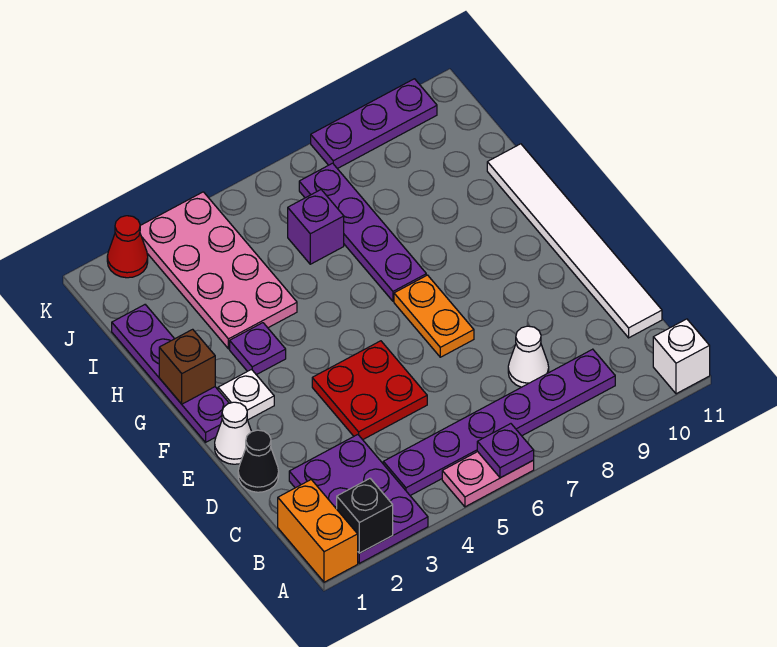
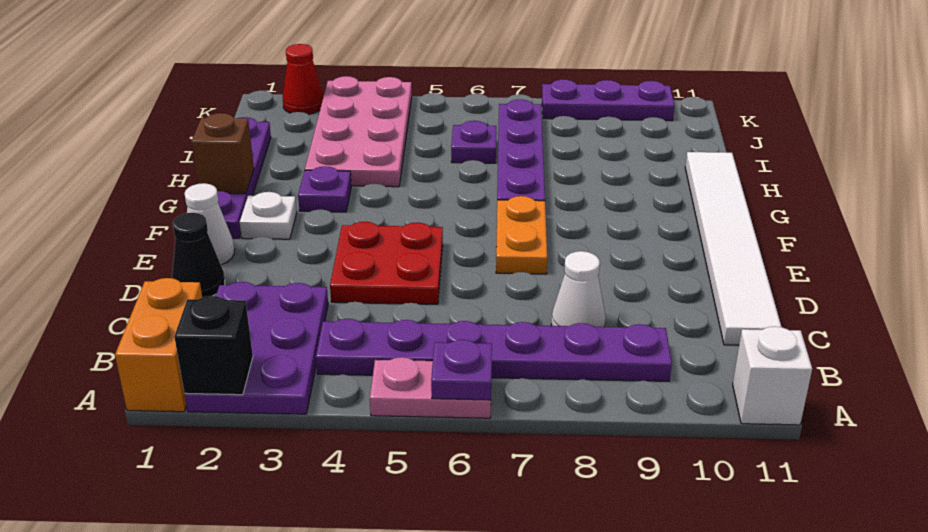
purple 1x1 brick [288,190,344,264] -> purple 1x1 plate [451,121,496,163]

